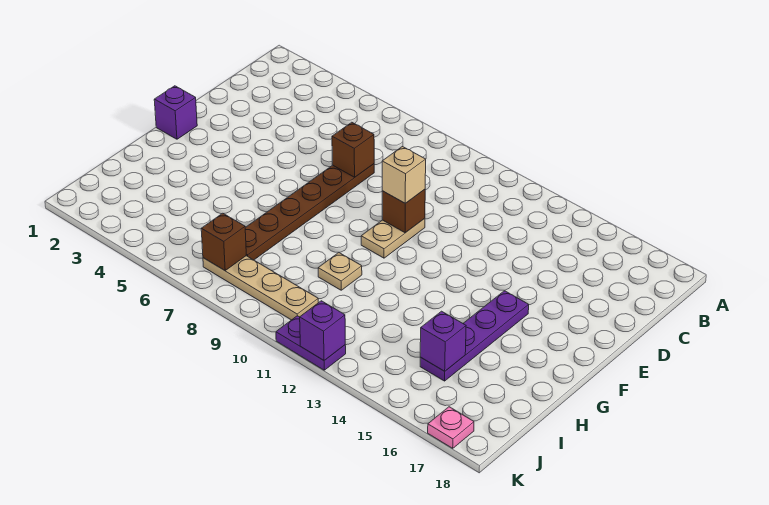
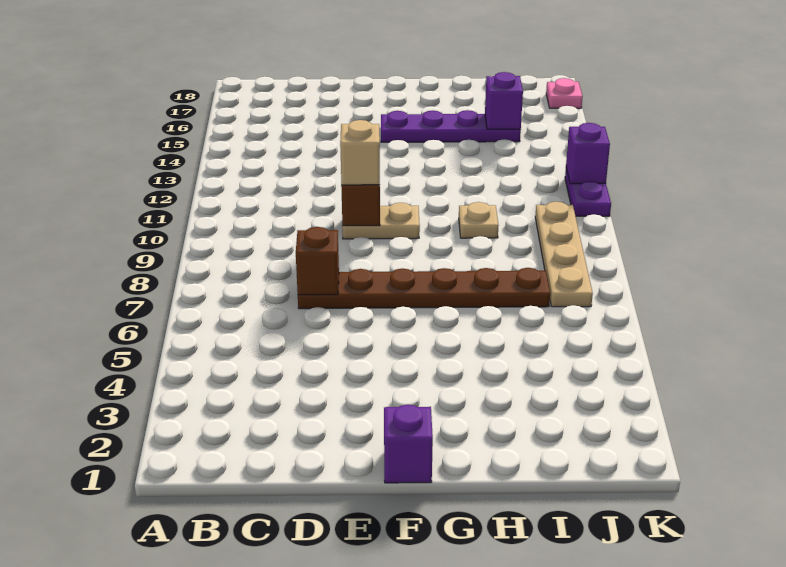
brown 1x1 brick [201,213,246,270] -> none

